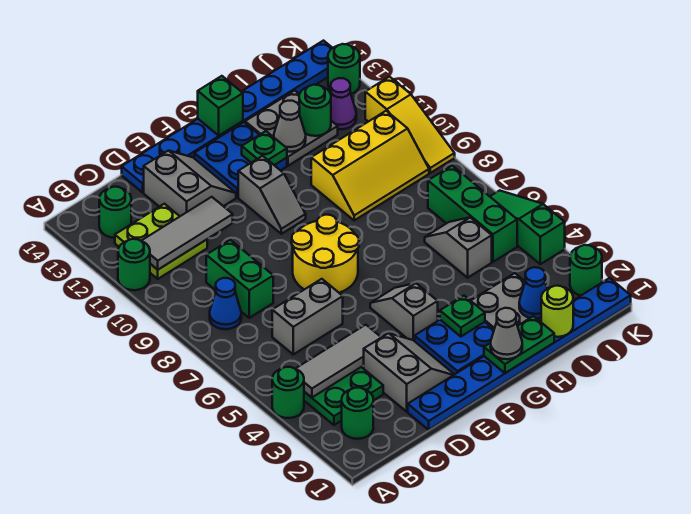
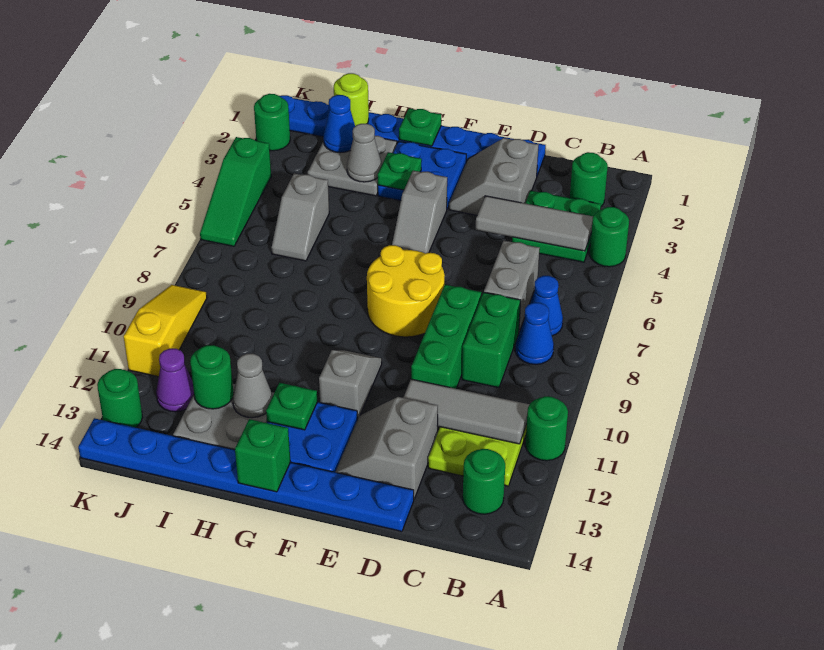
none -> blue 1x1 cone [530,276,563,336]
grey 1x2 brick [272,279,343,354] -> grey 1x2 brick turned to [484,241,540,331]
green 1x2 plate [484,316,554,373] -> green 1x1 plate [399,108,441,146]
grey 1x1 cone [491,308,522,359] -> grey 1x1 cone moved to [347,124,382,182]
yellow 2x3 slope [311,111,429,220] -> none
green 1x3 brick [428,166,517,262] -> green 1x3 brick moved to [411,285,482,389]

